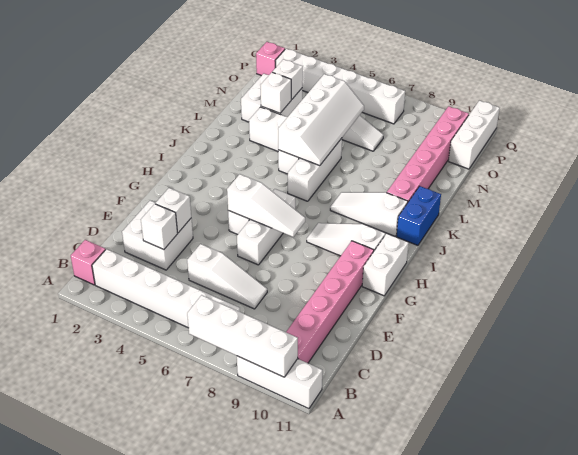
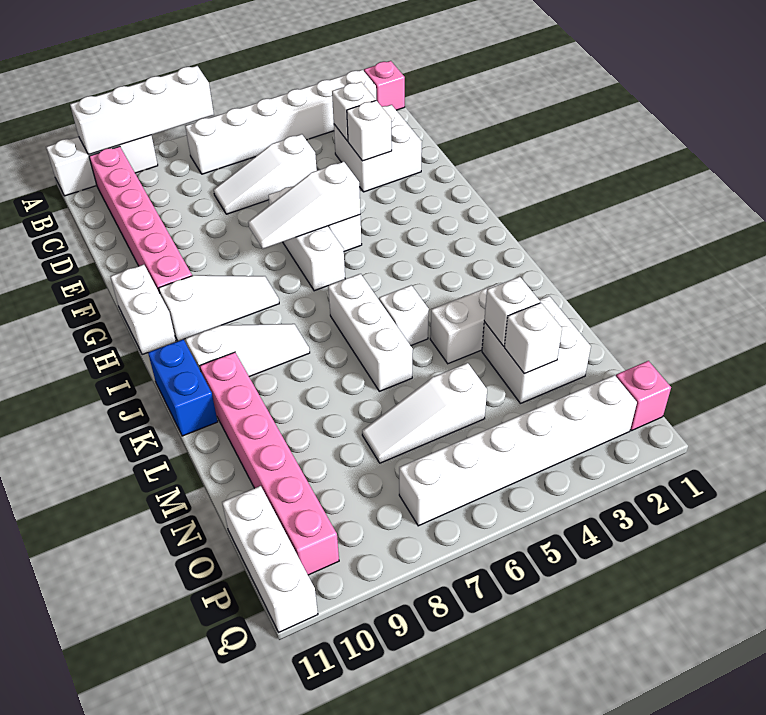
white 2x4 slope [278,74,364,166] -> none

